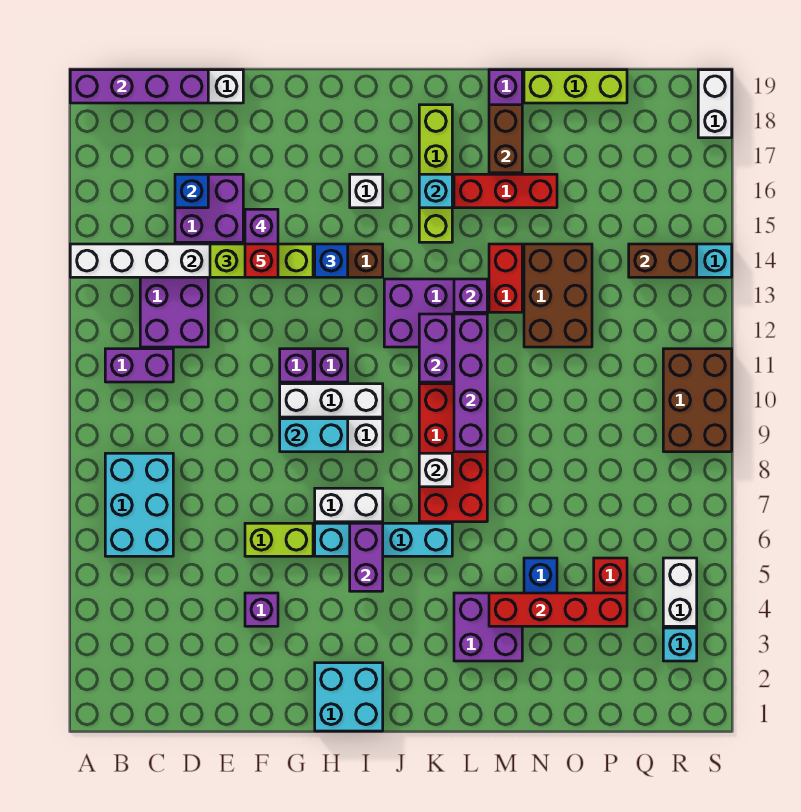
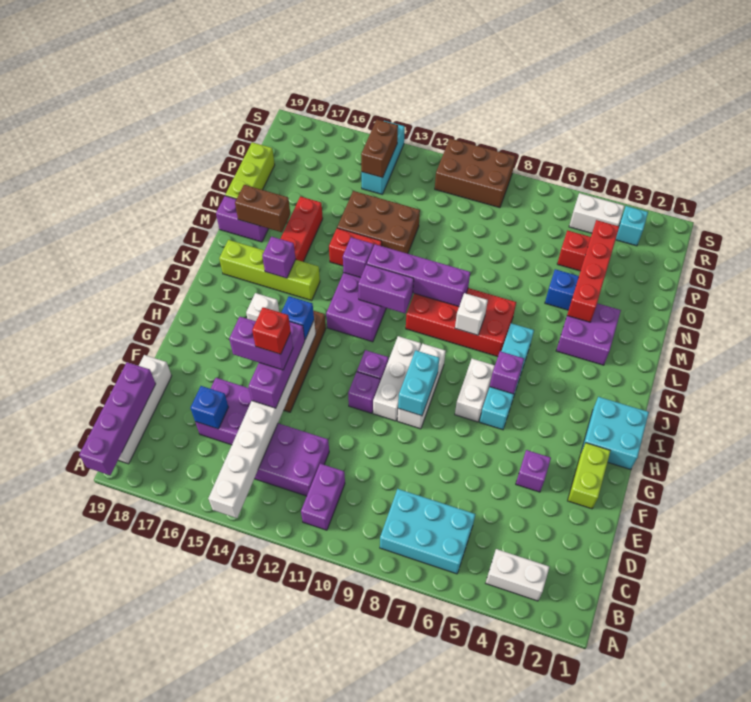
lime 1x3 brick [210,244,313,277] -> purple 1x3 brick [248,321,305,408]
lime 1x2 brick [245,523,313,556] -> lime 1x2 brick moved to [568,443,610,509]
purple 1x2 brick [350,523,383,591] -> purple 1x1 brick [490,351,524,394]
cyan 1x1 brick [419,174,452,208] -> purple 1x1 brick [262,237,296,278]
white 1x2 brick [698,70,732,138] -> white 1x2 brick moved to [486,549,549,601]

